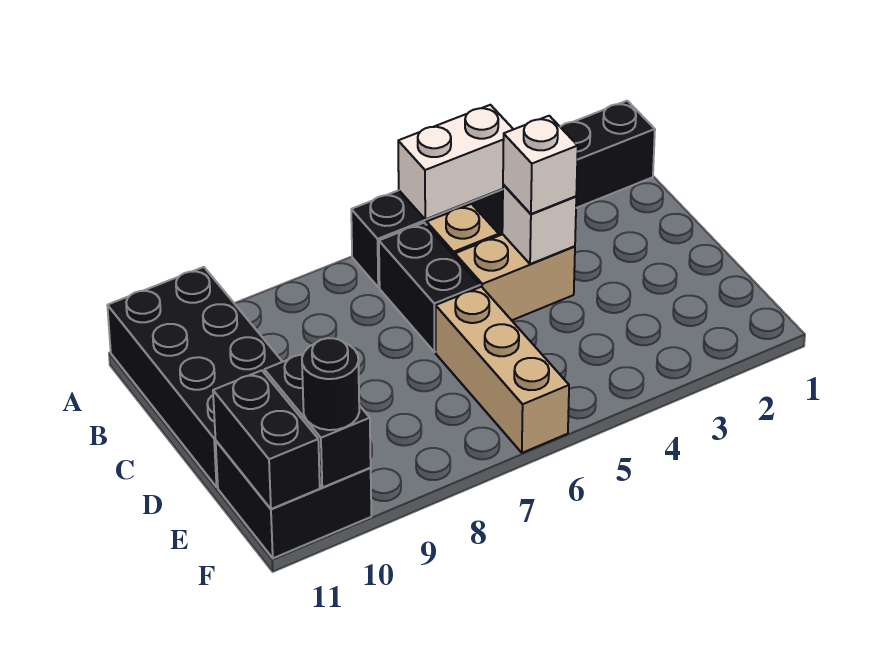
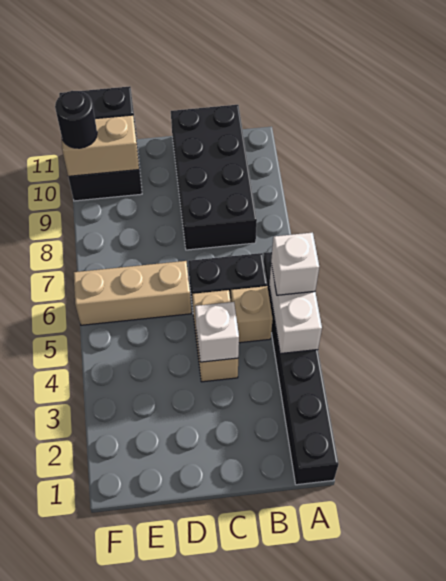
black 2x4 brick [107,267,283,487] -> black 2x4 brick turned to [171,105,257,250]
white 1x1 brick [503,116,578,214] -> white 1x1 brick moved to [271,233,319,295]
black 1x2 brick [264,353,371,488] -> tan 1x2 brick [62,115,139,177]

